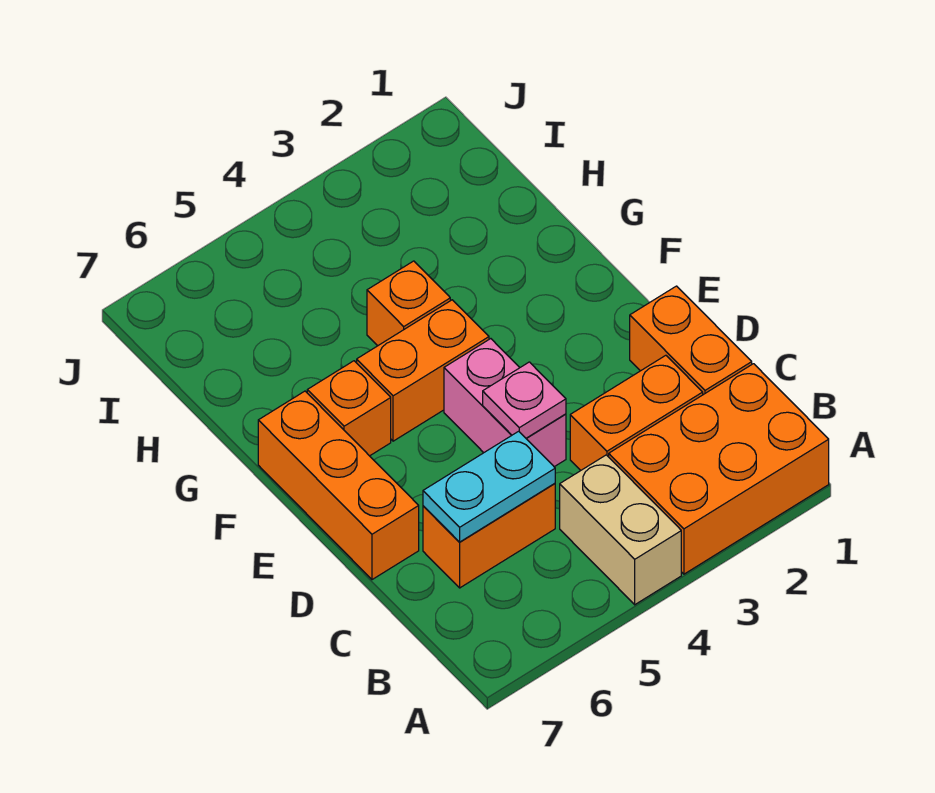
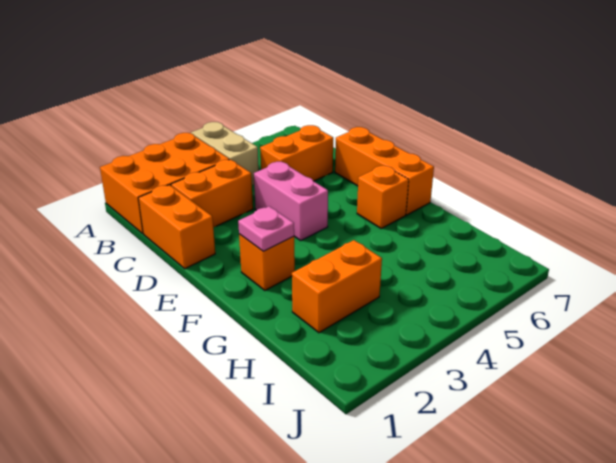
cyan 1x2 plate [423,431,555,542] -> none
pink 1x1 plate [483,362,566,438] -> pink 1x1 plate moved to [238,206,294,251]
orange 1x2 brick [357,300,489,441] -> orange 1x2 brick moved to [292,240,382,333]
orange 1x1 brick [367,261,450,346] -> orange 1x1 brick moved to [239,234,295,290]

